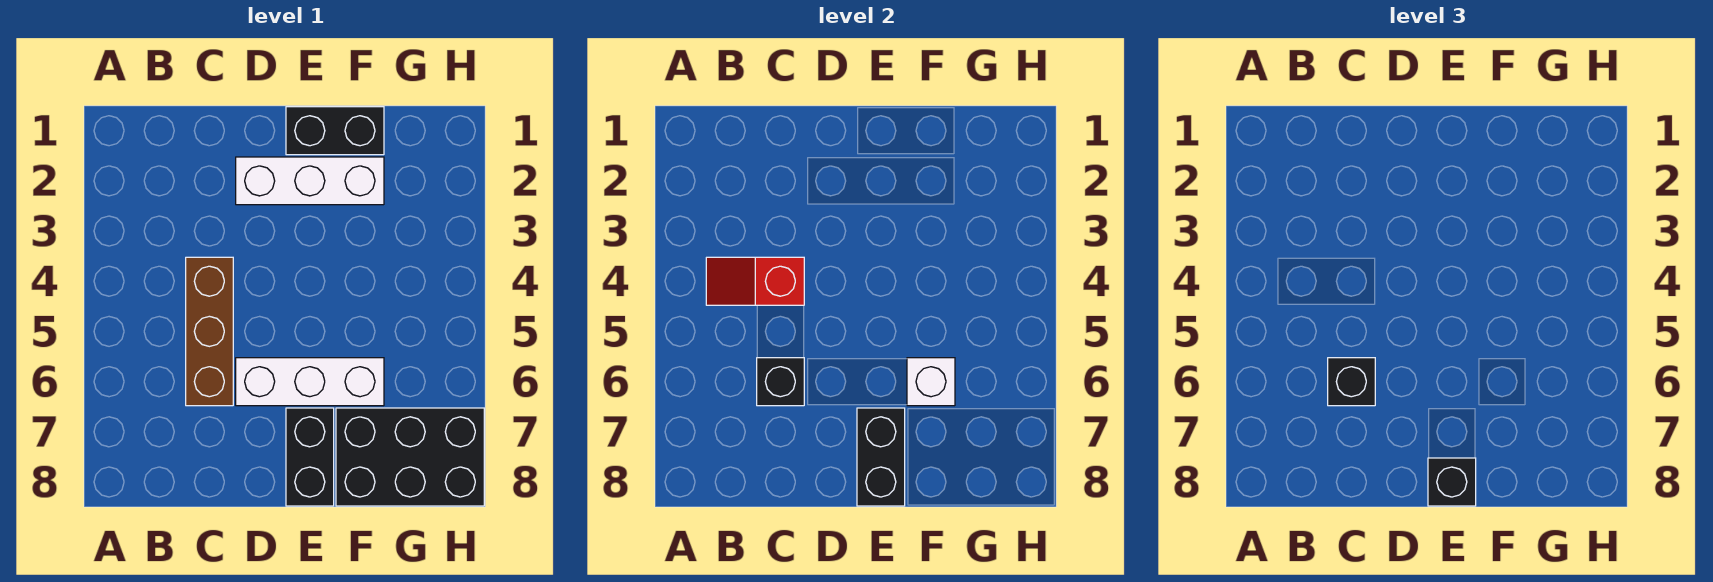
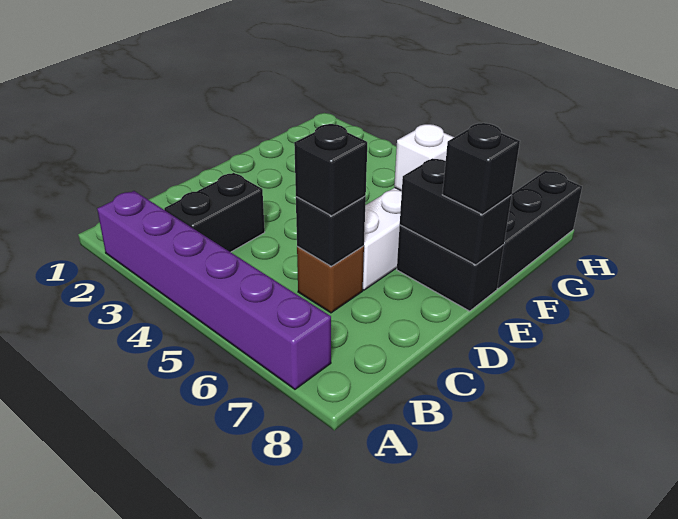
none -> purple 1x6 brick [97,191,331,389]
red 1x2 slope [706,257,804,305] -> none
brown 1x3 brick [186,257,233,406] -> brown 1x1 brick [297,246,364,313]
white 1x3 brick [236,157,384,205] -> none
black 1x2 brick [286,107,384,155] -> black 1x2 brick moved to [164,173,265,252]
black 2x3 brick [336,408,484,506] -> black 1x3 brick [497,170,582,288]

